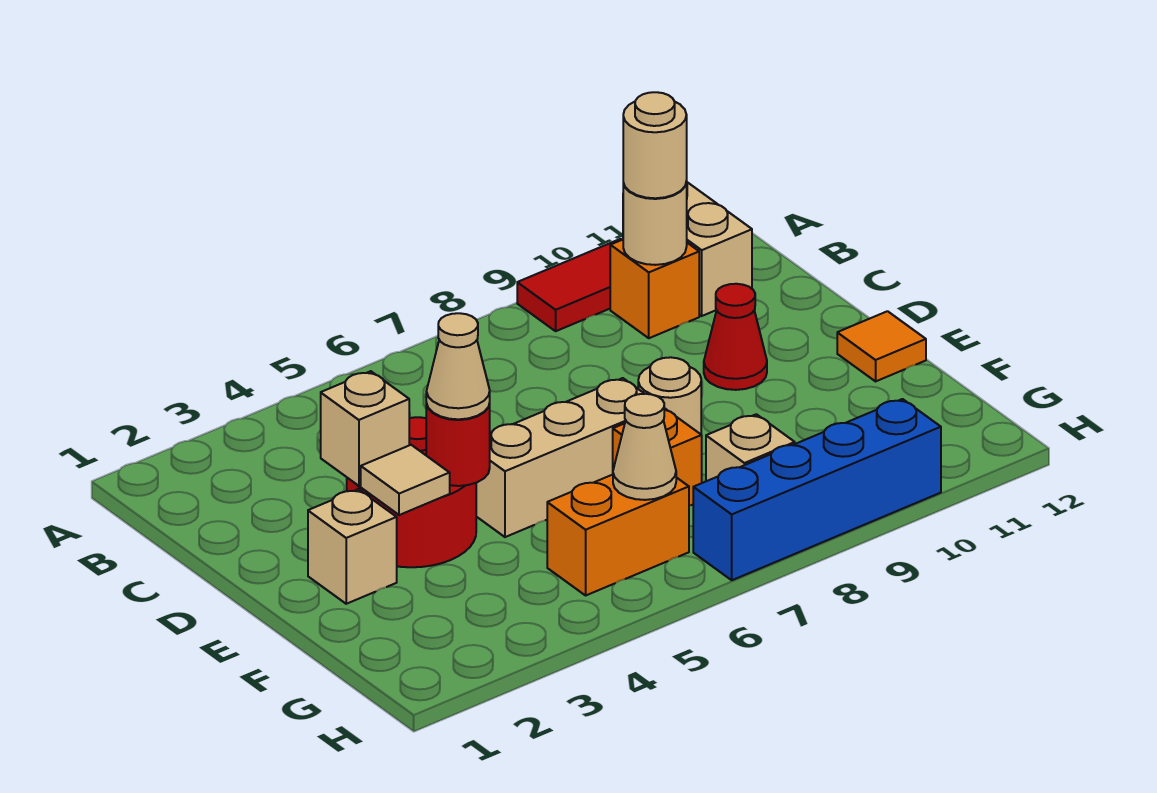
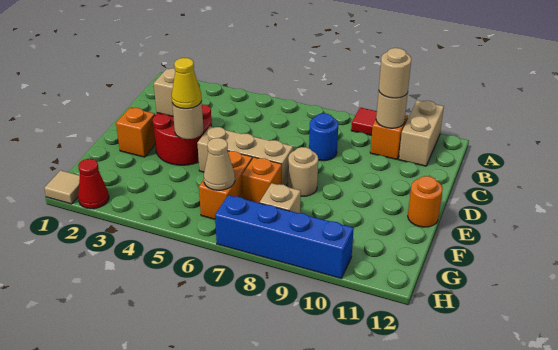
none -> blue 1x1 round brick [309,113,338,161]
red 1x1 cone [704,284,767,390] -> red 1x1 cone moved to [78,159,109,209]
tan 1x1 brick [308,489,397,604] -> orange 1x1 brick [116,108,155,157]
tan 1x1 tile [361,445,450,515] -> tan 1x1 tile moved to [44,170,80,204]
red 1x1 round brick [426,403,490,486] -> tan 1x1 round brick [172,102,204,139]
tan 1x1 cone [426,313,490,419] -> yellow 1x1 cone [172,58,202,109]
orange 1x1 tile [837,311,926,381] -> orange 1x1 round brick [408,176,443,227]
orange 1x2 brick [547,475,689,595] -> orange 1x2 brick turned to [199,151,252,219]

